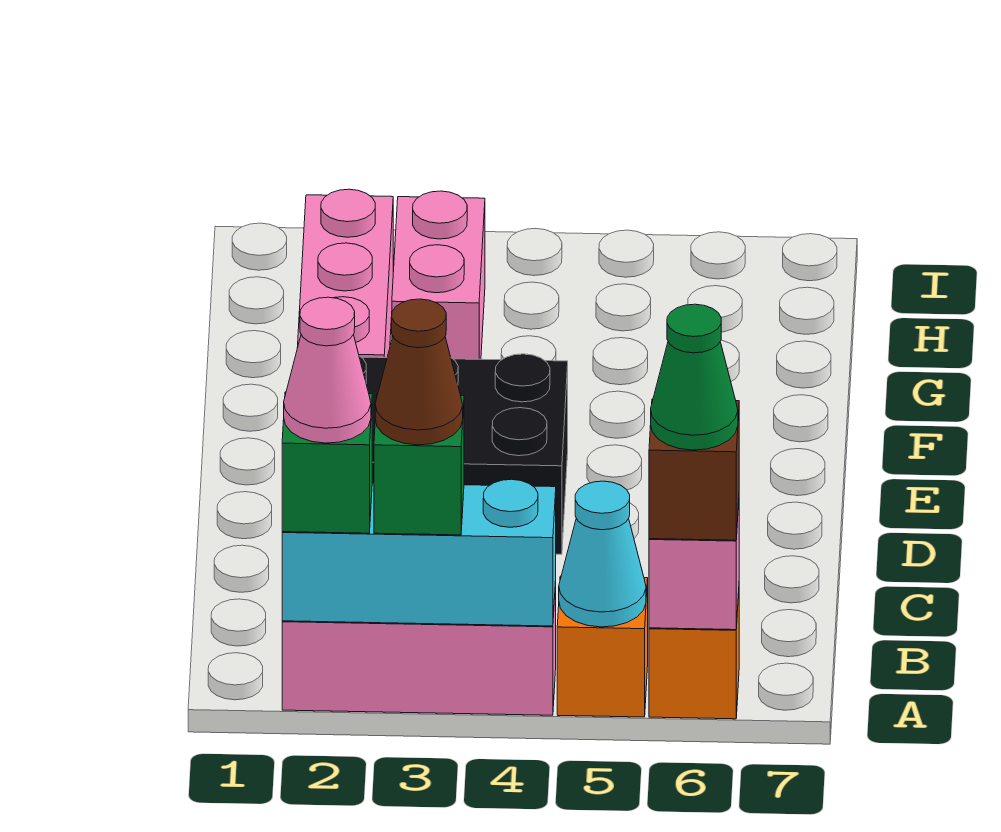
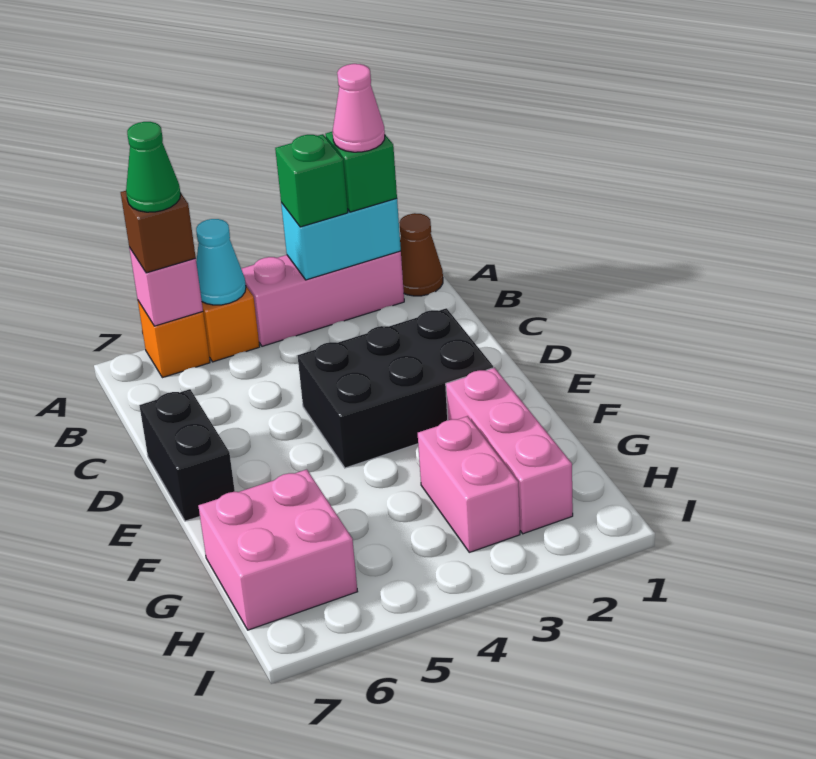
cyan 1x3 brick [282,479,556,626] -> cyan 1x2 brick [281,198,401,280]
brown 1x1 cone [375,299,463,445] -> brown 1x1 cone moved to [399,213,443,296]
none -> black 1x2 brick [139,389,235,521]
none -> pink 2x2 brick [198,469,358,630]

